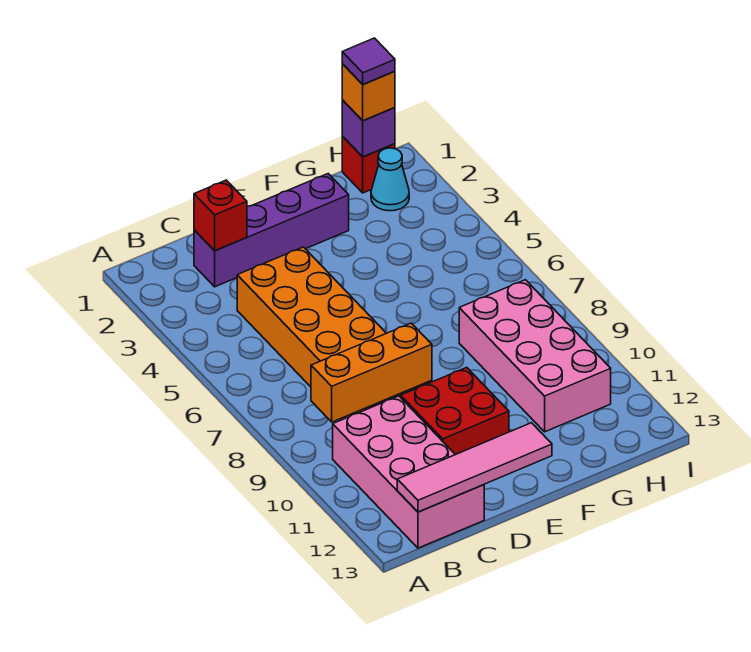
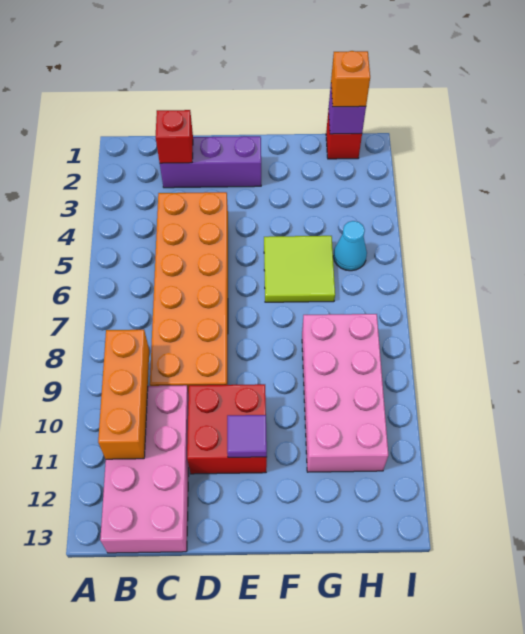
orange 1x3 brick [311,323,432,422] -> orange 1x3 brick turned to [98,330,149,459]
pink 1x4 tile [397,423,552,512] -> none
purple 1x4 brick [194,174,349,287] -> purple 1x3 brick [160,136,261,188]
none -> lime 2x2 tile [264,236,335,302]
purple 1x1 tile [342,38,395,84] -> purple 1x1 tile moved to [227,415,267,457]
cyan 1x1 cone [371,148,409,211] -> cyan 1x1 cone moved to [333,221,367,271]

